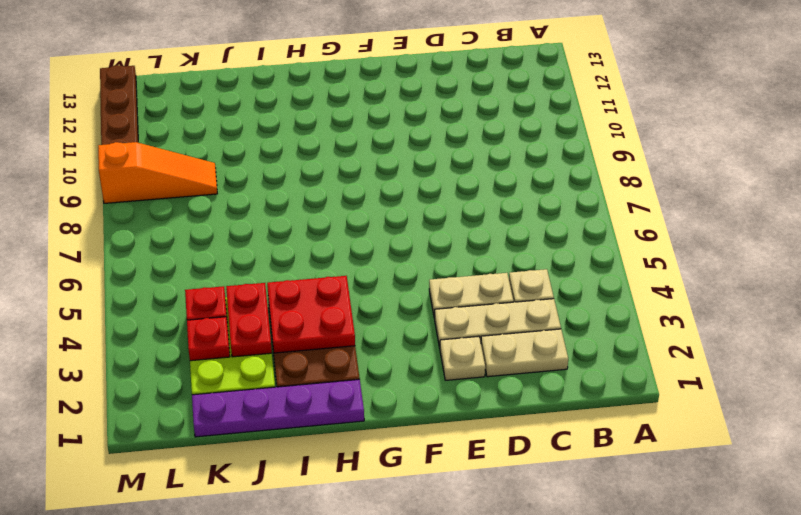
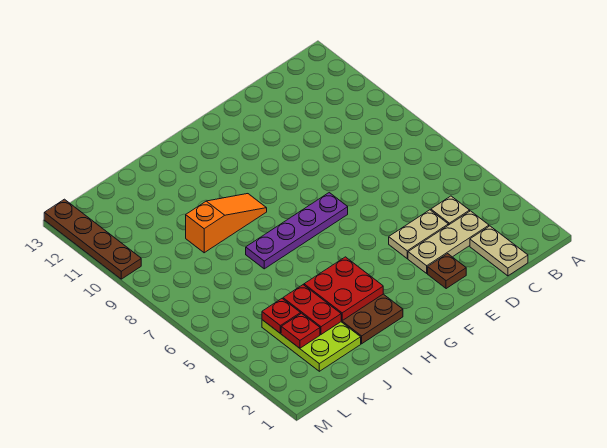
tan 1x2 plate [481,329,568,377] -> tan 1x2 plate turned to [470,226,528,276]
tan 1x1 plate [440,336,485,380] -> brown 1x1 plate [428,254,466,289]
purple 1x4 plate [192,379,364,437] -> purple 1x4 plate moved to [246,193,348,269]
orange 1x3 slope [98,142,217,203] -> orange 1x3 slope moved to [186,194,267,253]

